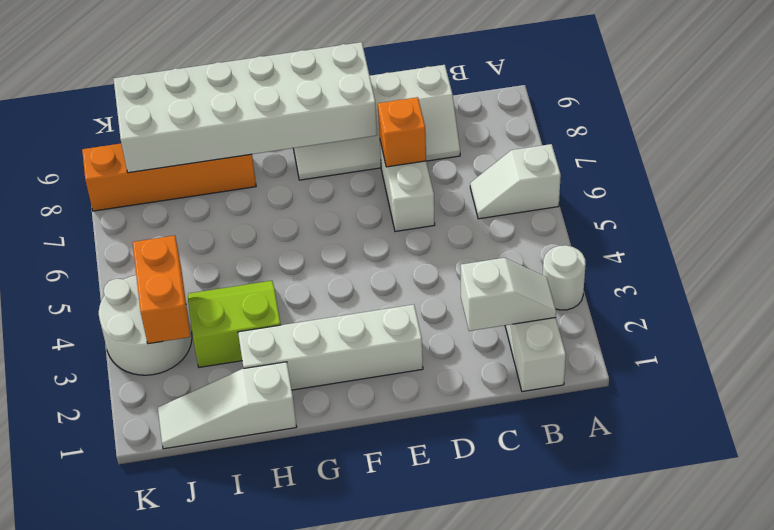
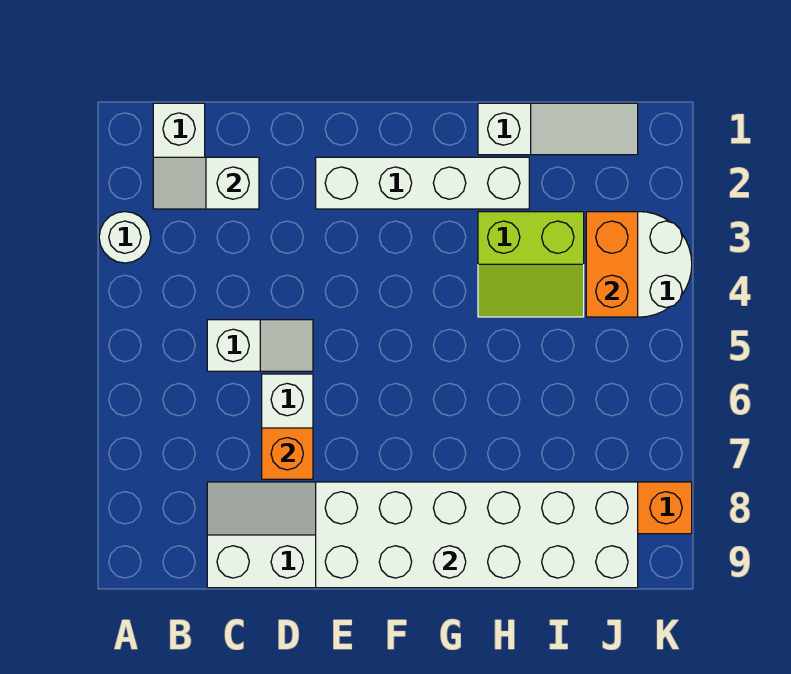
white 1x2 slope [470,144,561,219] -> white 1x2 slope moved to [207,320,313,371]

